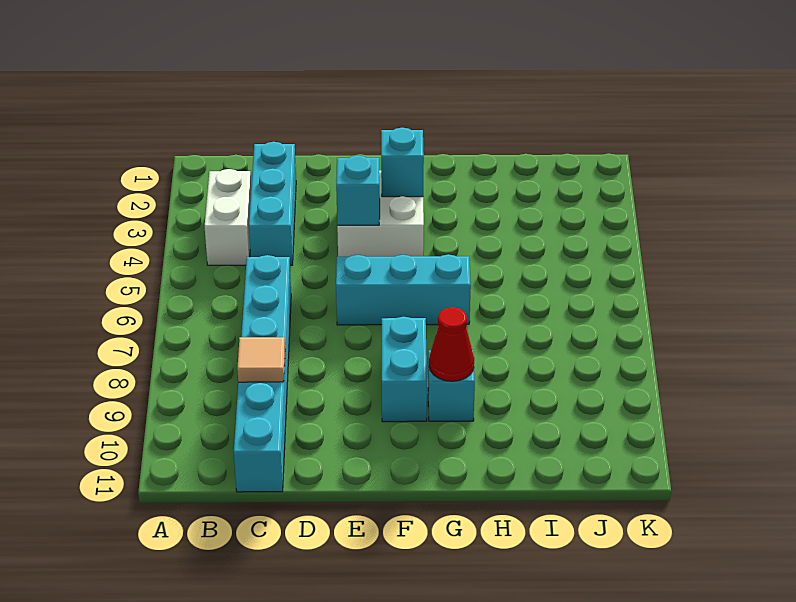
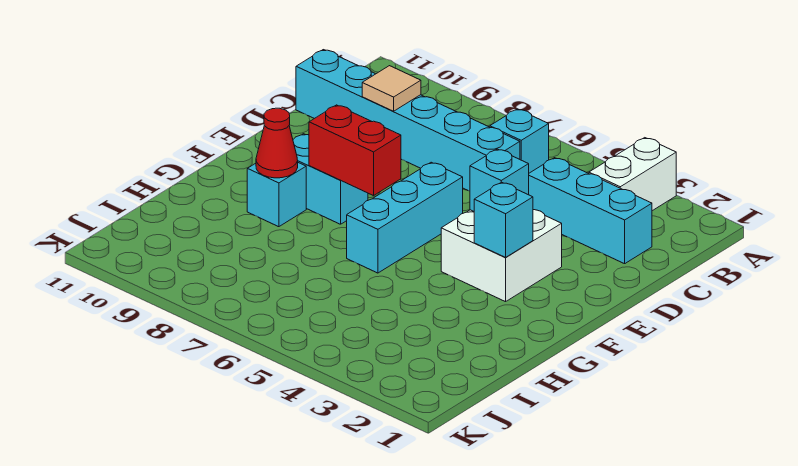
white 1x2 brick [205,169,251,265] -> white 1x2 brick turned to [589,138,676,211]
none -> cyan 1x1 brick [490,109,549,173]
none -> red 1x2 brick [309,105,401,196]

